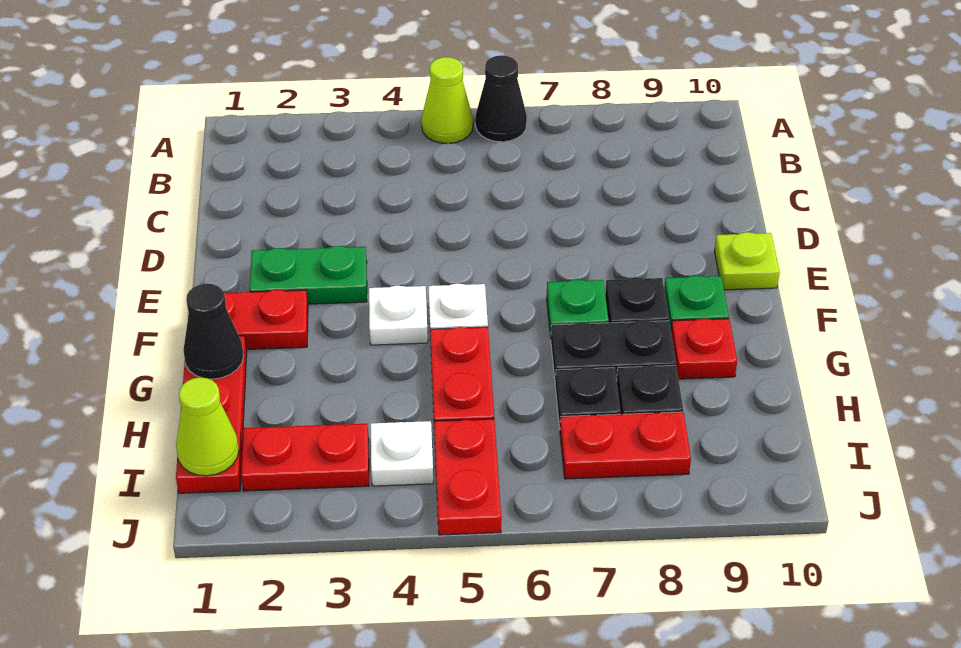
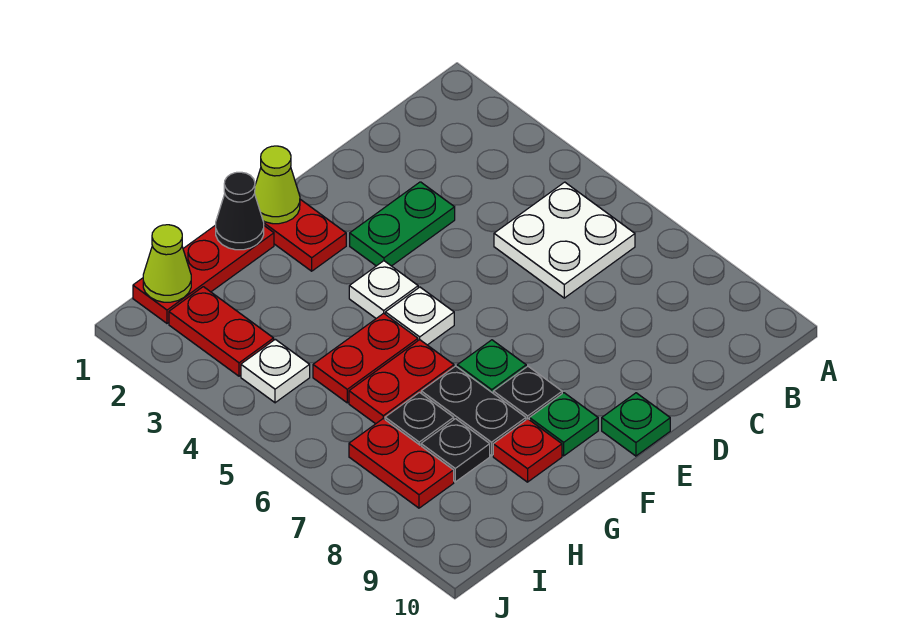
lime 1x1 cone [421,57,473,144] -> lime 1x1 cone moved to [255,146,300,224]
black 1x1 cone [475,55,527,142] -> none
none -> white 2x2 plate [494,182,635,298]
green 1x2 plate [250,246,367,304] -> green 1x2 plate turned to [350,182,455,266]
lime 1x1 plate [715,232,780,290] -> green 1x1 plate [602,393,670,456]
red 1x2 plate [434,419,501,535] -> red 1x2 plate moved to [349,340,454,424]

